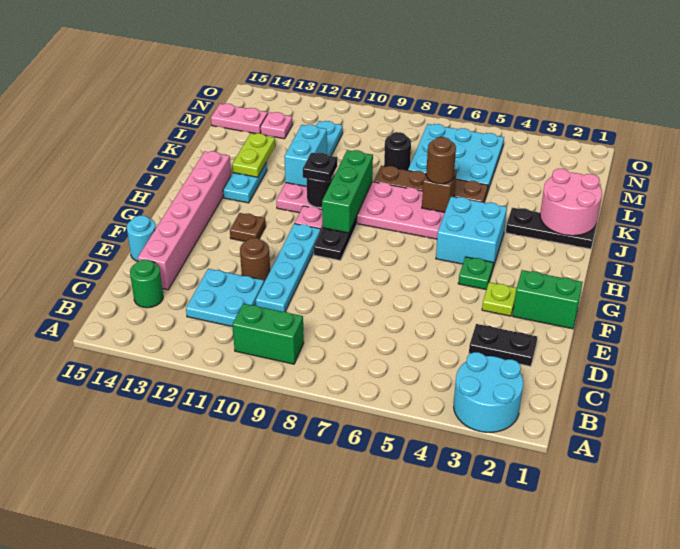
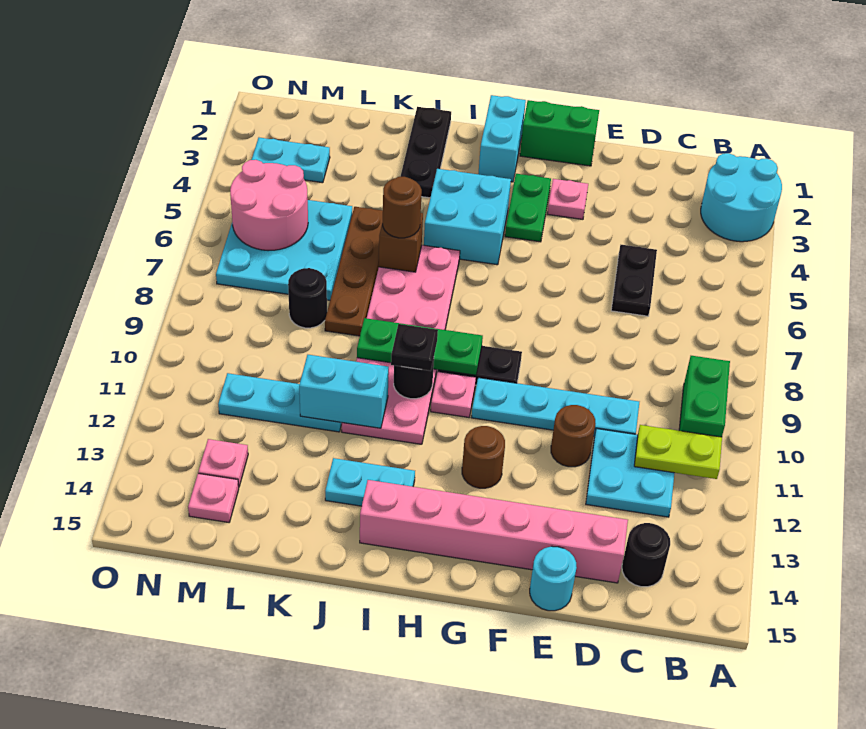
green 1x1 round brick [130,260,163,308] -> black 1x1 round brick [622,523,670,587]
black 1x2 plate [469,324,537,366] -> black 1x2 plate moved to [611,245,657,316]
green 1x2 brick [513,270,583,329] -> green 1x2 brick turned to [520,100,599,166]
lime 1x1 plate [482,282,516,316] -> pink 1x1 plate [548,179,588,219]
green 1x1 plate [458,257,493,290] -> green 1x2 plate [505,174,551,242]
brown 1x1 plate [230,213,266,242] -> brown 1x1 round brick [462,426,505,488]
none -> cyan 1x2 brick [478,95,526,182]
green 1x3 brick [322,150,373,233] -> green 1x3 plate [357,318,483,375]
pink 2x2 round brick [540,169,602,236] -> pink 2x2 round brick moved to [230,160,308,251]
lime 1x2 plate [232,133,275,177] -> lime 1x2 plate moved to [634,425,722,479]
none -> cyan 1x2 plate [252,138,330,183]
pink 1x2 plate [211,104,268,134] -> pink 1x1 plate [188,473,239,522]

